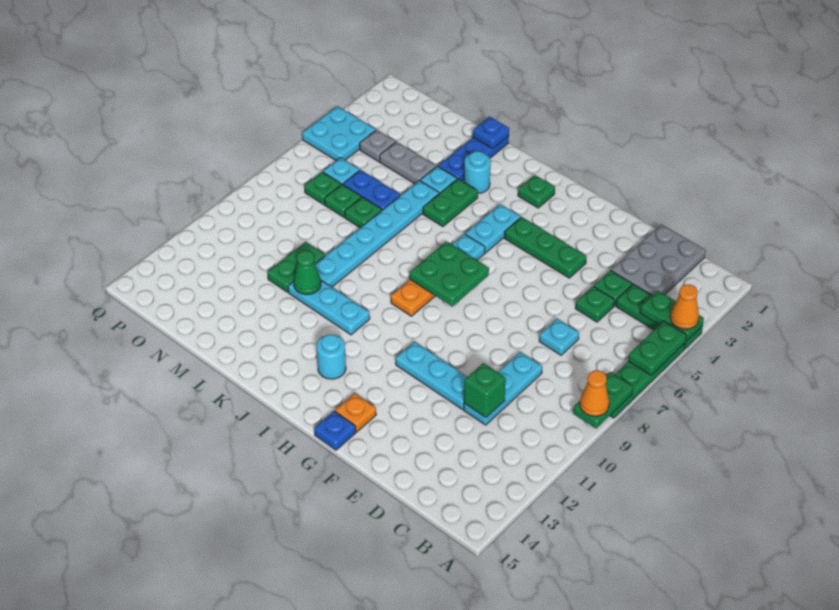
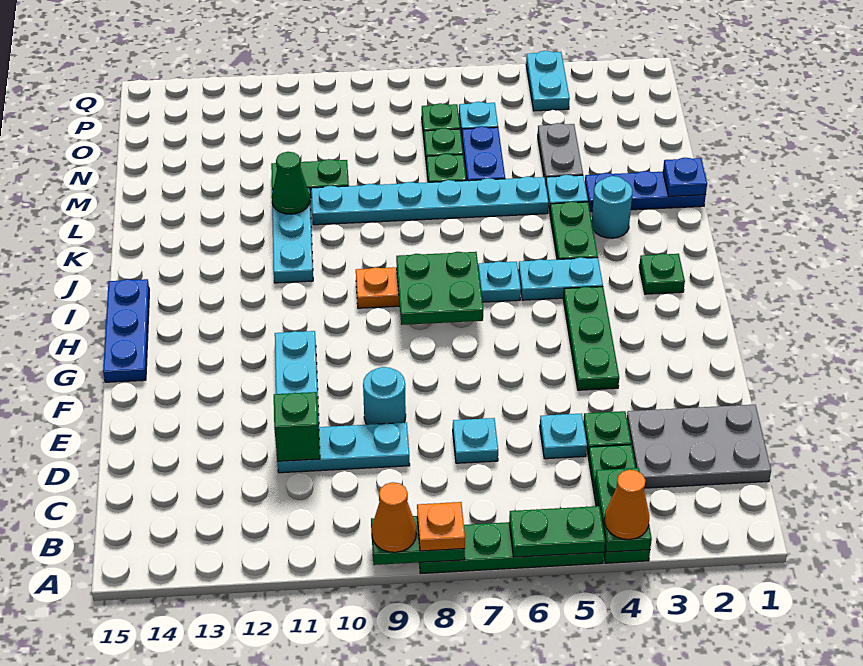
green 1x1 plate [575,286,615,322] -> cyan 1x1 plate [540,414,587,459]
orange 1x1 plate [335,393,376,432] -> orange 1x1 plate moved to [417,502,465,551]
blue 1x1 plate [314,411,356,450] -> blue 1x3 plate [103,279,149,382]
cyan 1x1 round brick [317,334,346,379] -> cyan 1x1 round brick moved to [363,367,406,425]
green 1x2 plate [423,179,478,227] -> green 1x2 plate turned to [550,201,598,260]
grey 1x1 plate [360,130,396,162] -> none
cyan 2x2 plate [302,106,376,160] -> cyan 1x2 plate [526,51,570,111]

